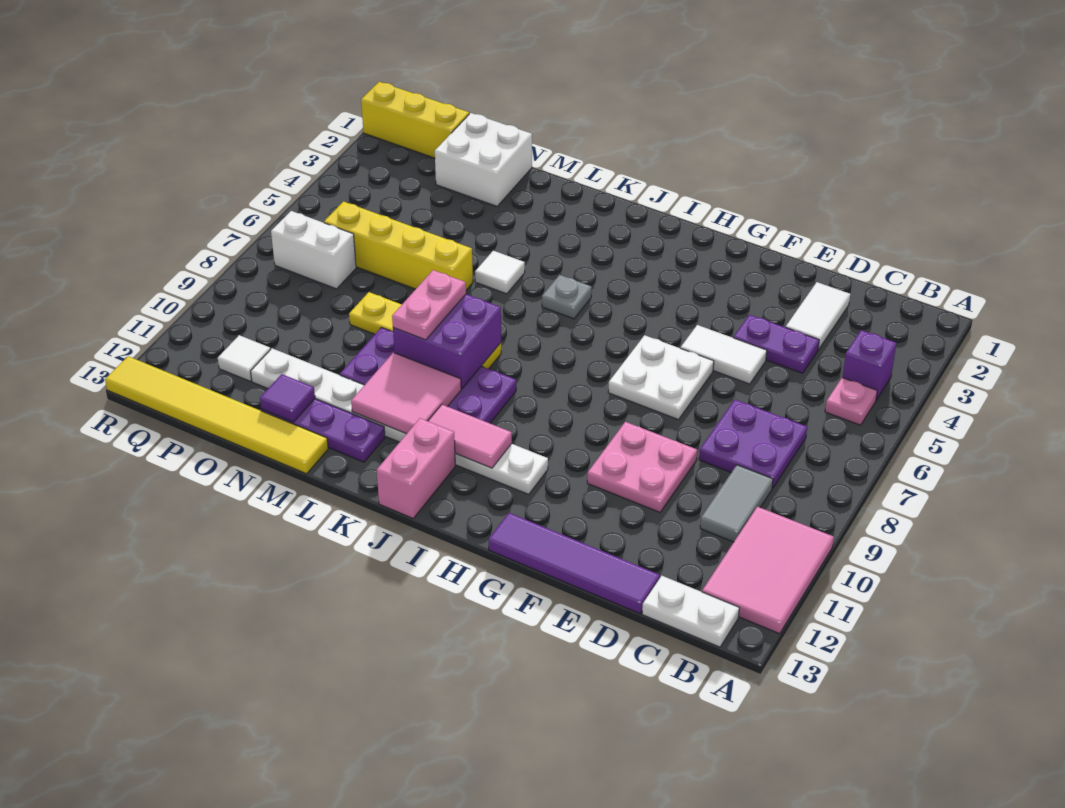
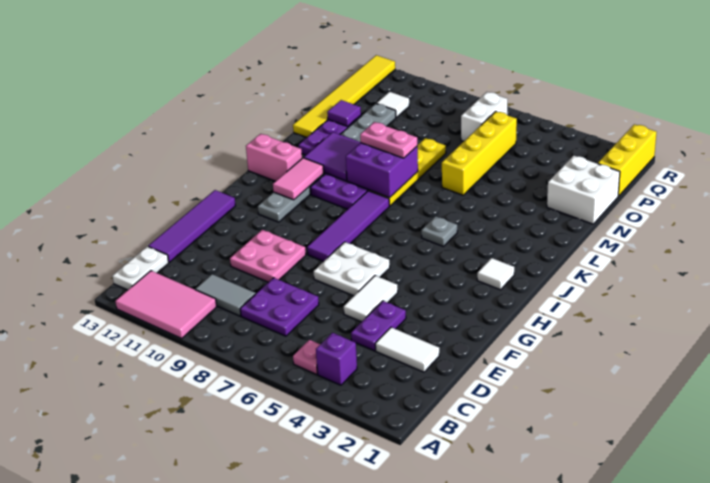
none -> purple 1x4 tile [307,191,389,262]
white 1x8 plate [251,348,548,494] -> grey 1x8 plate [258,104,396,222]
pink 2x2 tile [351,353,461,434] -> purple 2x2 tile [304,132,361,181]
white 1x1 tile [475,251,525,294] -> white 1x1 tile moved to [477,258,514,290]

